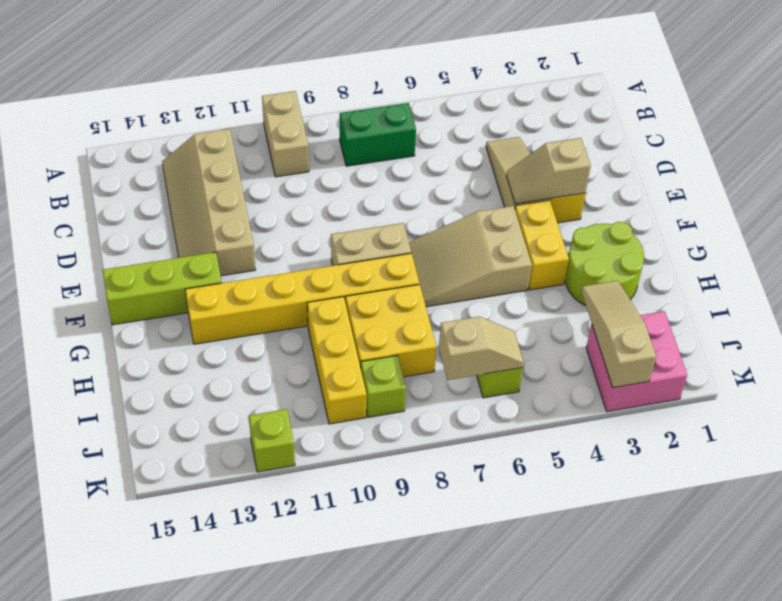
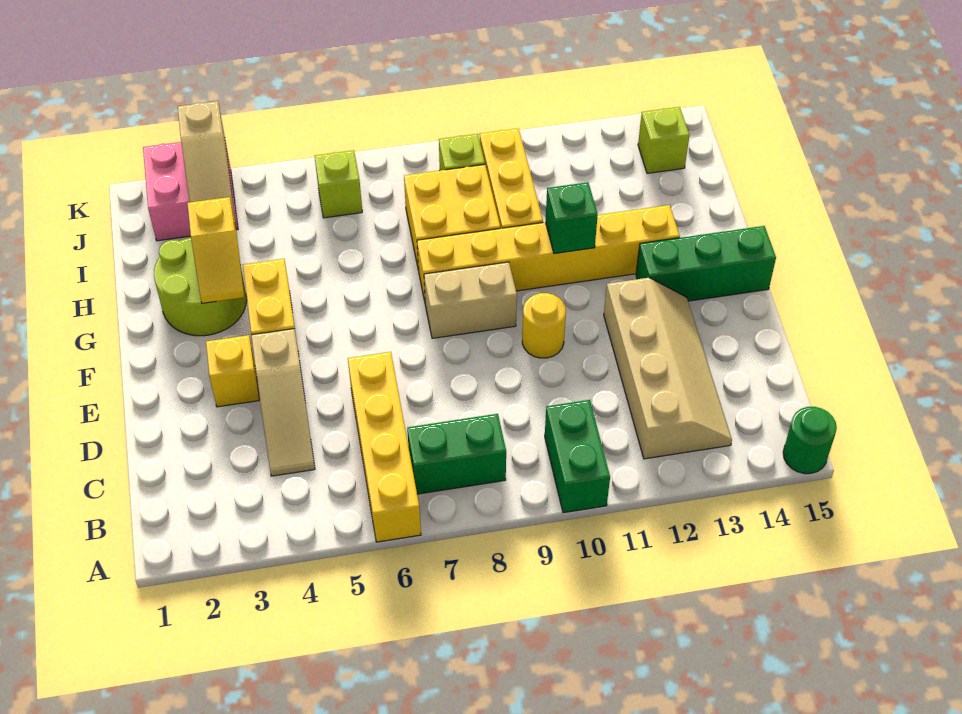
none -> yellow 1x4 brick [348,352,421,542]
tan 1x2 brick [262,91,309,177] -> green 1x2 brick [545,400,610,513]
none -> green 1x1 round brick [783,407,837,474]
tan 1x2 slope [506,138,591,204] -> none
none -> yellow 1x1 round brick [522,293,566,358]
tan 2x3 slope [409,206,532,307] -> none
lime 1x3 brick [103,252,222,325] -> green 1x3 brick [636,226,776,301]
none -> yellow 1x2 slope [187,197,244,303]
none -> green 1x1 brick [546,182,598,254]
tan 1x2 slope [439,317,524,380] -> none
lime 1x1 brick [249,409,295,472] -> lime 1x1 brick moved to [638,107,690,173]

